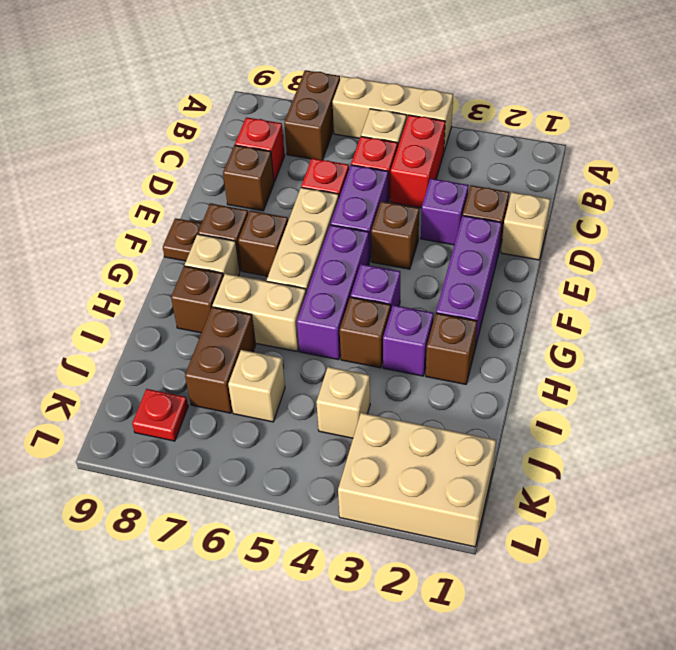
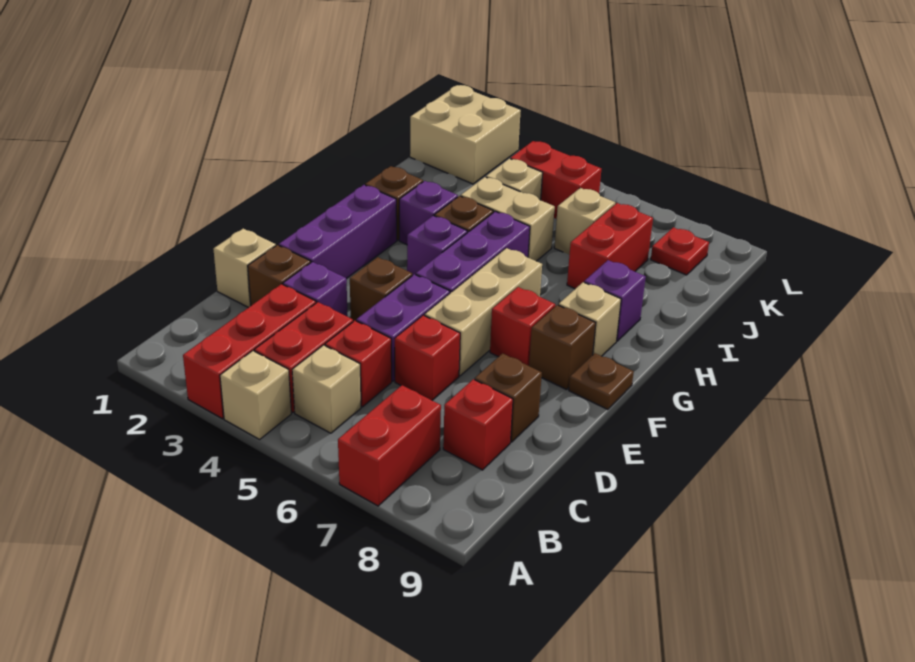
none -> red 1x3 brick [183,284,316,419]
tan 1x3 brick [333,76,453,151] -> tan 1x1 brick [220,351,291,439]
brown 1x2 brick [284,70,340,160] -> red 1x2 brick [338,385,441,506]
brown 1x1 brick [238,211,288,276] -> red 1x1 brick [490,287,555,366]
tan 1x2 brick [213,274,306,351] -> tan 1x2 brick moved to [461,177,555,261]
brown 1x1 brick [171,266,223,333] -> purple 1x1 brick [584,260,646,341]
brown 1x2 brick [185,307,256,413] -> red 1x2 brick [567,203,653,289]
tan 2x3 brick [338,413,496,547] -> tan 2x2 brick [410,85,521,184]
none -> red 1x2 brick [510,141,601,219]

